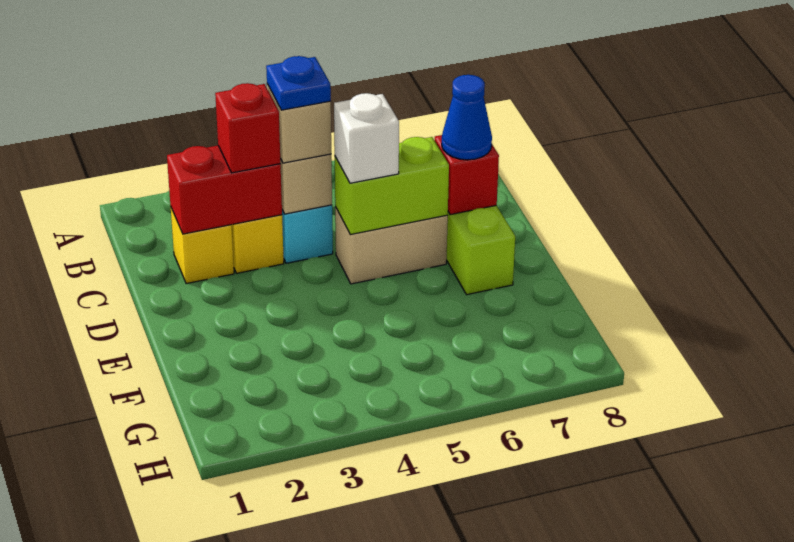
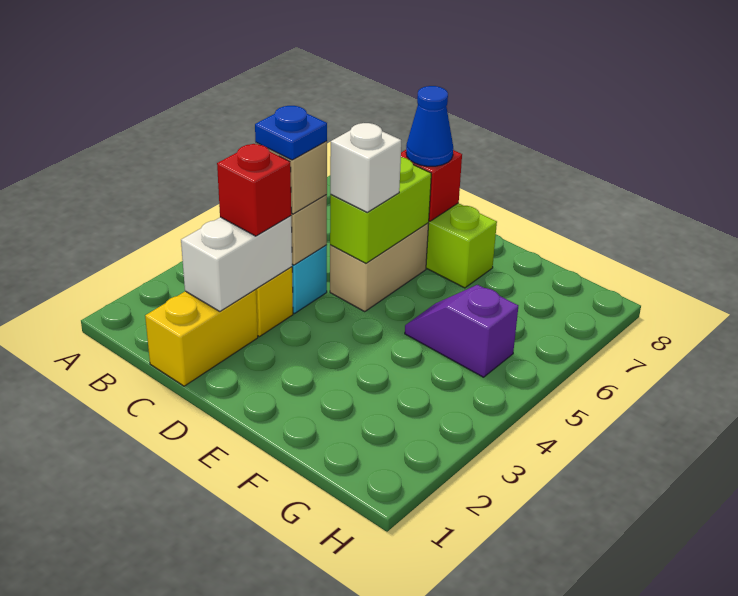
yellow 1x1 brick [171,208,234,284] -> yellow 1x2 brick [145,289,258,386]
red 1x2 brick [167,146,282,234] -> white 1x2 brick [181,216,292,311]
none -> purple 1x2 slope [405,285,518,377]

